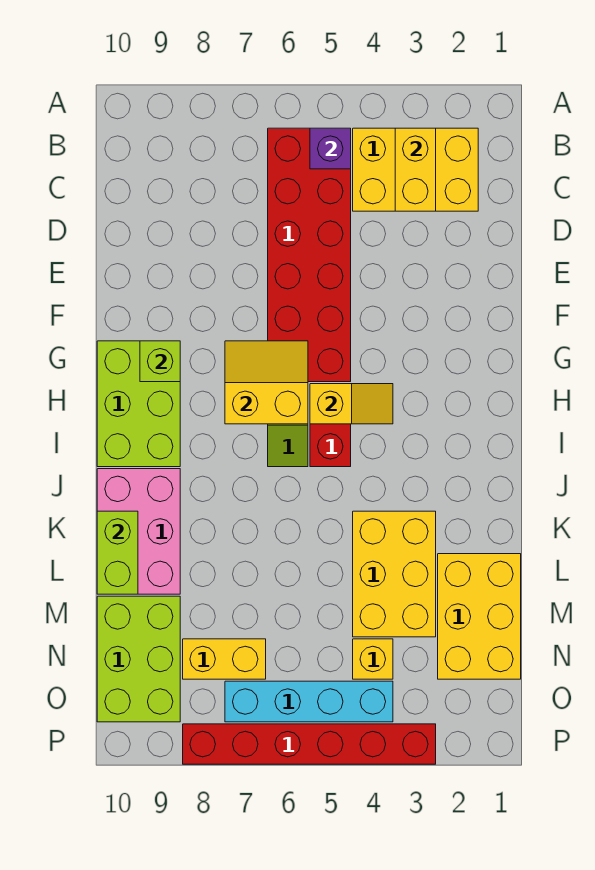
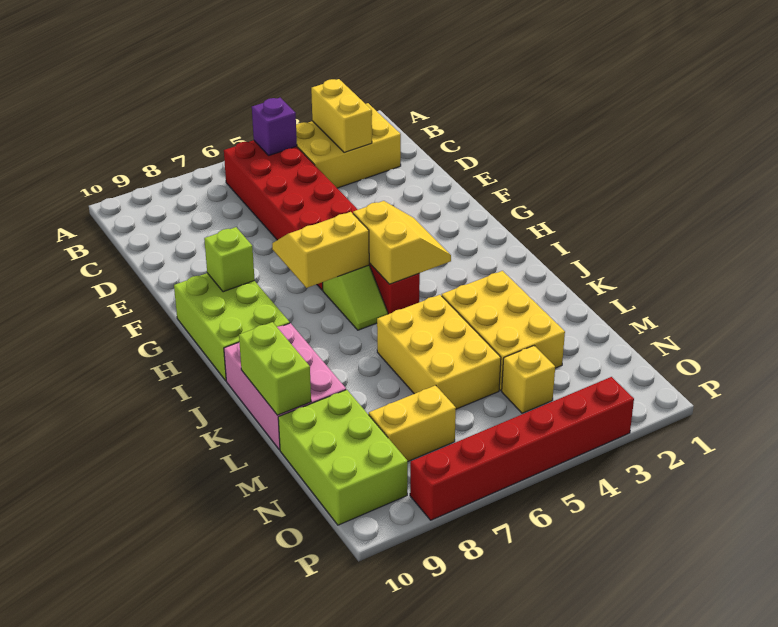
yellow 1x2 slope [310,384,393,424] -> yellow 2x2 slope [353,201,451,284]
yellow 2x3 brick [438,554,521,679] -> yellow 2x3 brick moved to [377,295,501,409]
cyan 1x4 brick [225,681,393,722] -> none

